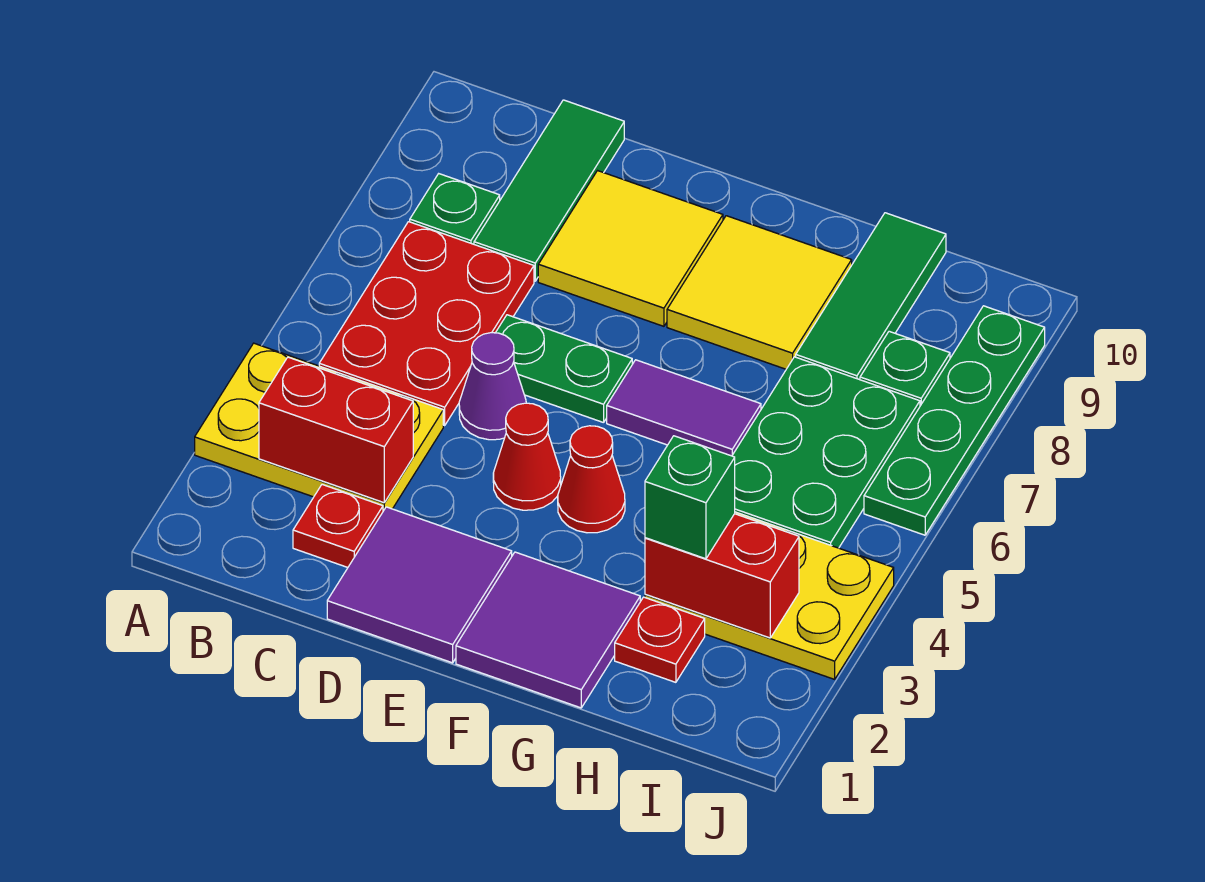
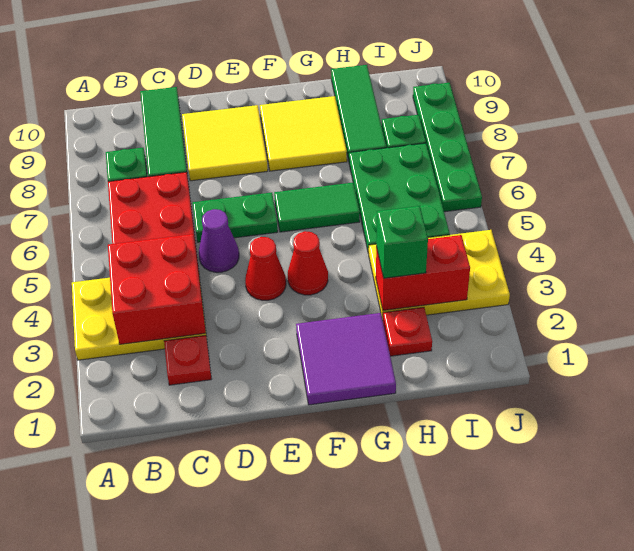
red 1x2 brick [259,357,413,503] -> red 2x2 brick [108,234,206,344]
purple 2x2 tile [327,507,512,663] -> none
purple 1x2 tile [607,360,761,456] -> green 1x2 tile [274,183,360,232]

